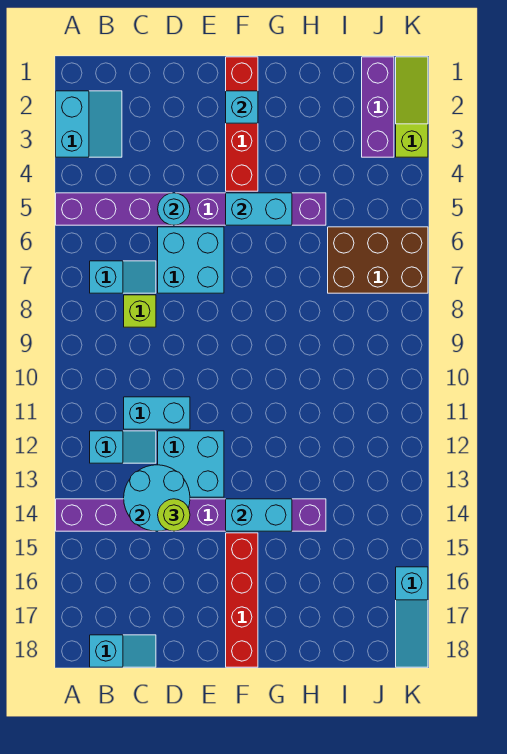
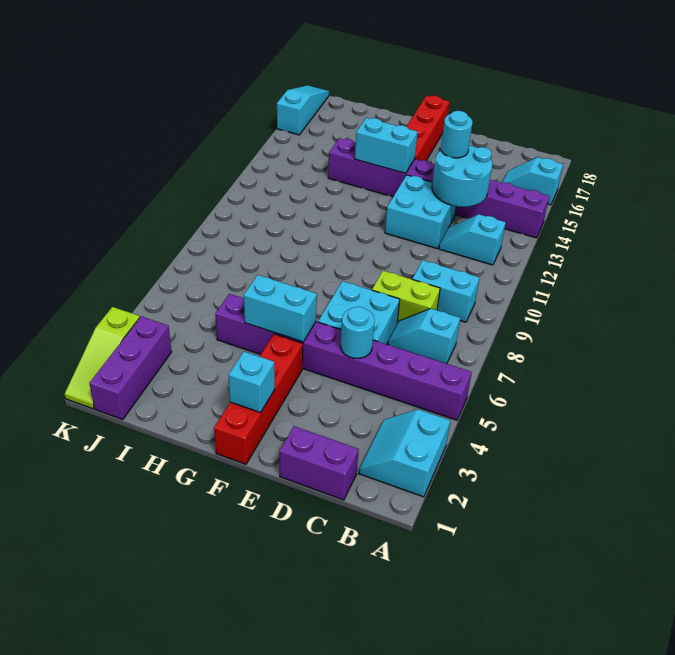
cyan 1x2 slope [90,635,156,667] -> cyan 1x2 slope moved to [502,157,563,205]
none -> purple 1x2 brick [280,426,359,500]
lime 1x1 brick [124,295,156,327] -> lime 1x2 brick [372,271,440,323]
cyan 1x2 brick [124,397,190,429] -> cyan 1x2 brick moved to [412,260,480,322]
lime 1x1 round brick [158,499,190,531] -> cyan 1x1 round brick [441,111,473,158]
brown 2x3 brick [328,227,428,293] -> none

